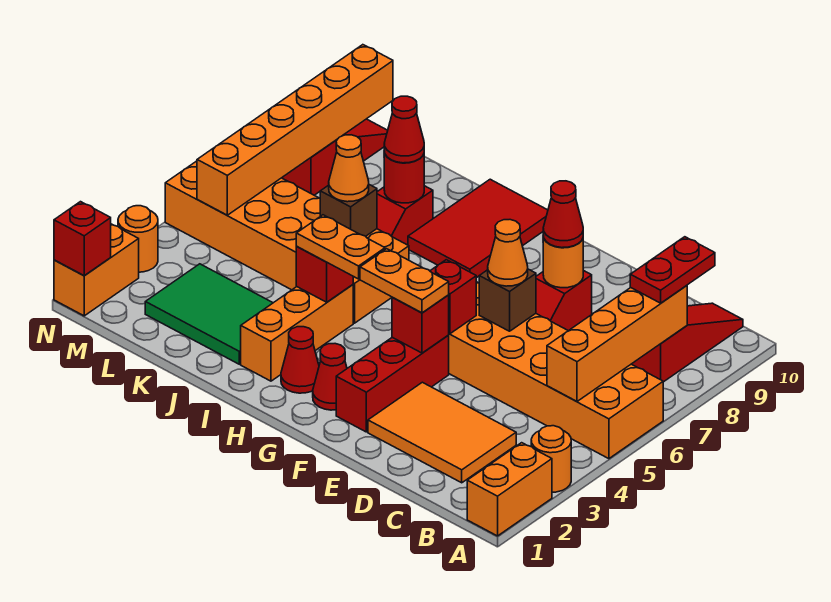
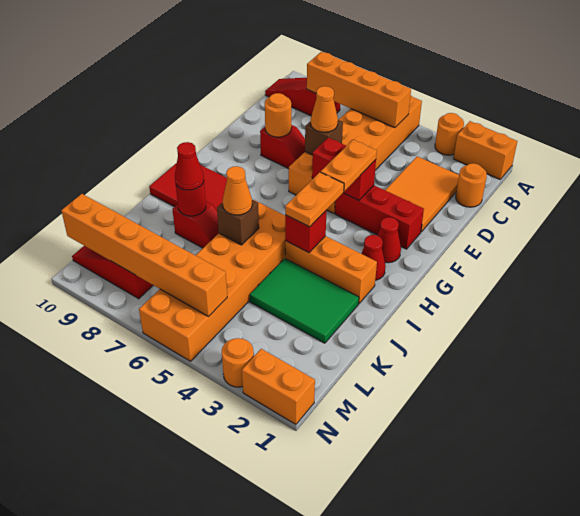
red 1x2 plate [630,237,715,303] -> none
none -> orange 1x1 round brick [456,163,487,207]
red 1x1 cone [543,181,583,248] -> none
green 2x3 tile [145,264,273,364] -> green 2x3 tile turned to [250,258,359,343]
red 1x1 brick [54,202,111,276] -> none

